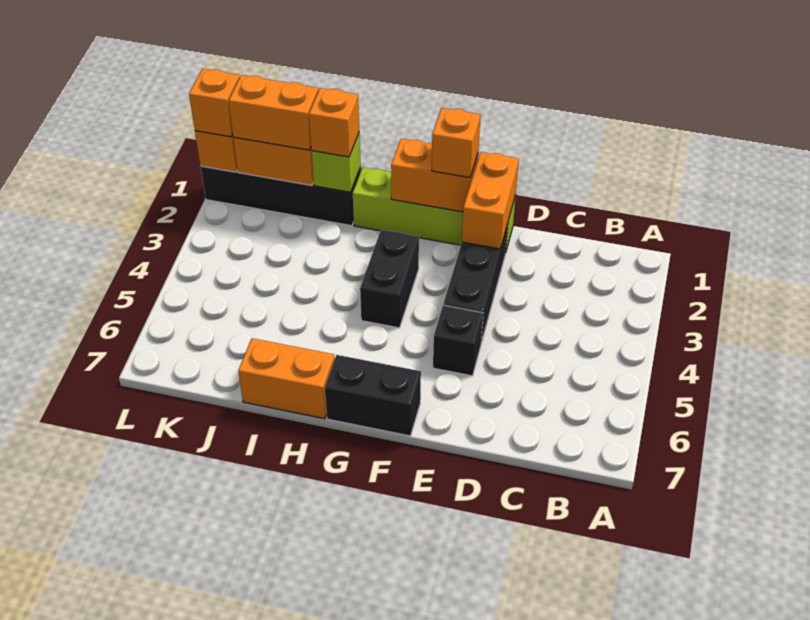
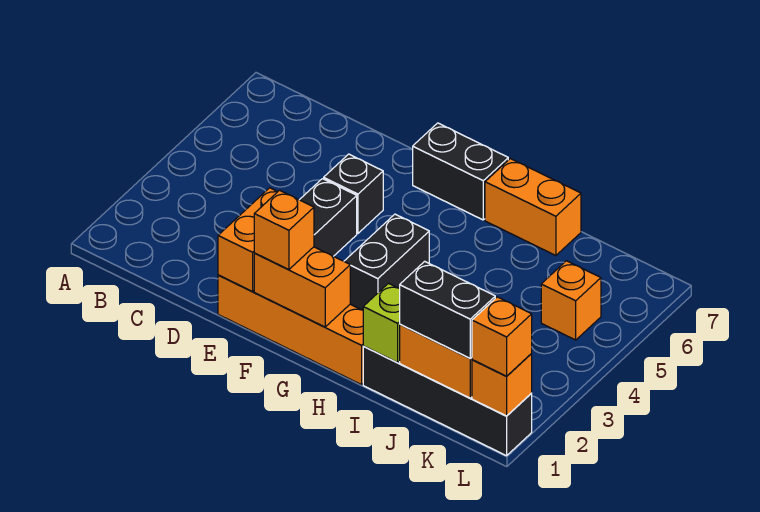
lime 1x4 brick [353,167,516,250] -> orange 1x4 brick [218,275,363,385]
orange 1x1 brick [309,88,359,157] -> orange 1x1 brick moved to [541,261,601,340]
orange 1x2 brick [229,75,318,150] -> black 1x2 brick [400,261,495,359]

